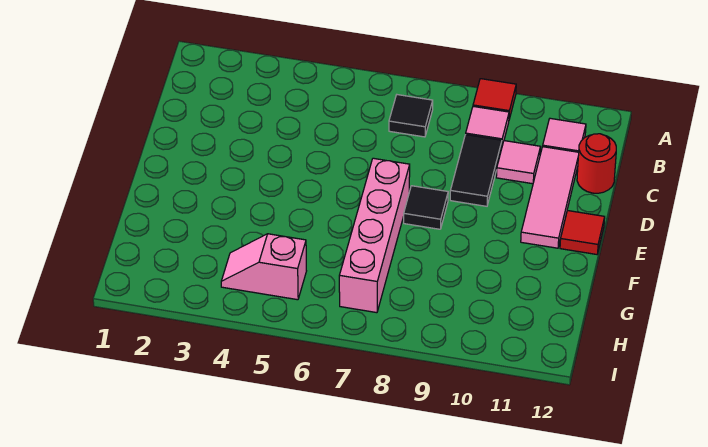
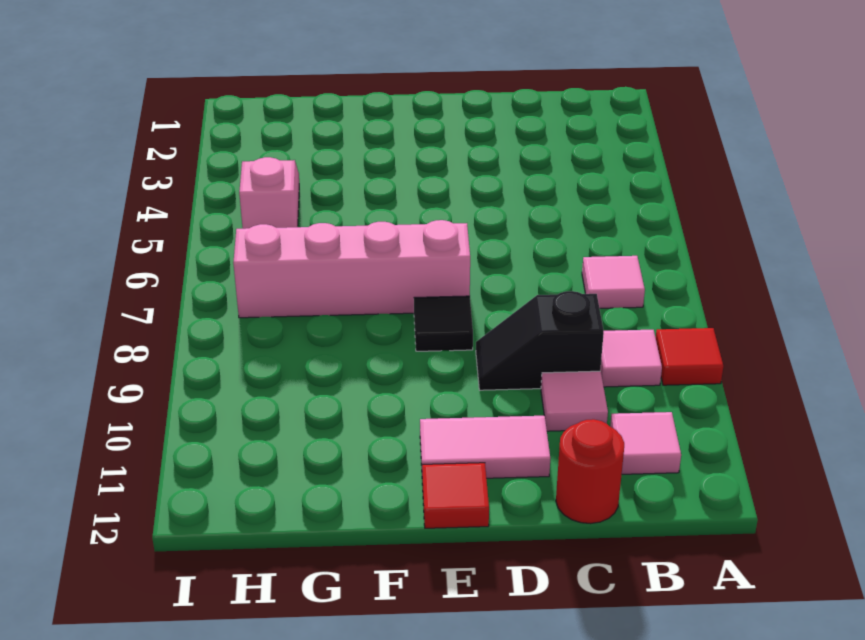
black 1x1 tile [389,95,433,137] -> pink 1x1 tile [582,256,645,308]
black 1x2 tile [450,135,502,206] -> black 1x2 slope [476,291,604,390]
pink 1x3 tile [521,147,579,248] -> pink 1x2 tile [420,416,550,478]

